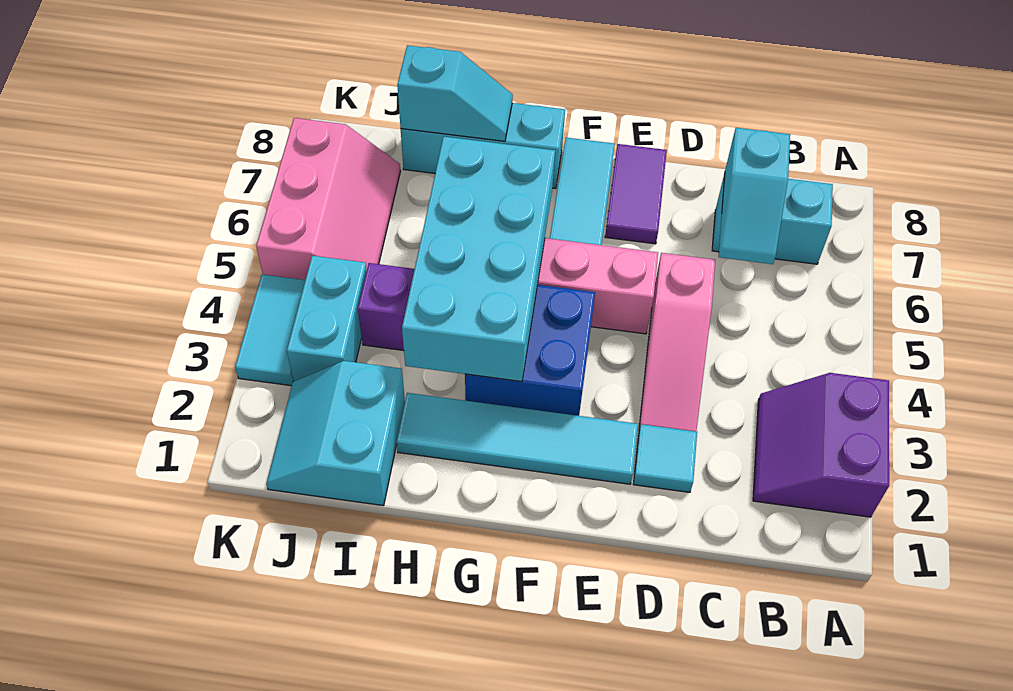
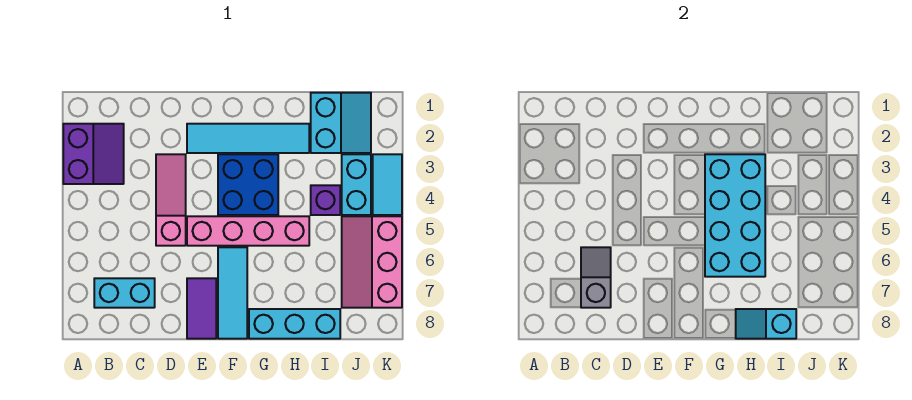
cyan 1x2 slope [719,128,790,264] -> grey 1x2 slope [581,247,611,308]
cyan 1x1 tile [633,424,697,492] -> none

